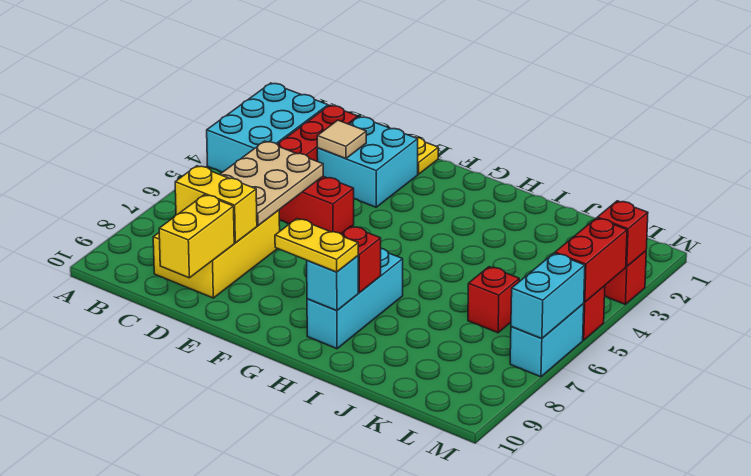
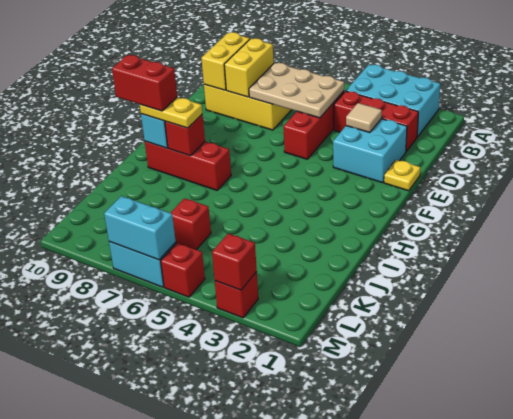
yellow 1x2 brick [159,195,234,278] -> yellow 1x2 brick turned to [201,32,250,90]
yellow 1x2 plate [275,219,358,272] -> yellow 1x2 plate turned to [140,97,202,128]
cyan 1x3 brick [307,249,403,349] -> red 1x3 brick [145,141,231,190]
red 1x2 brick [555,218,627,302] -> red 1x2 brick moved to [112,55,177,111]

